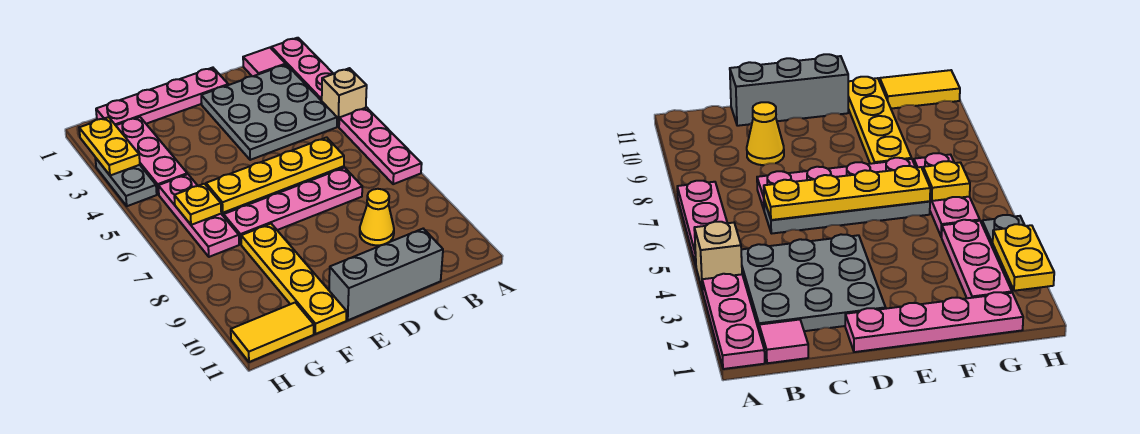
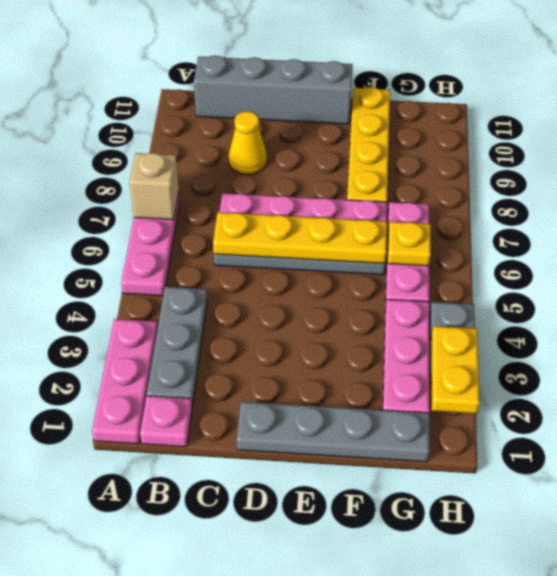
tan 1x1 brick [322,68,367,127] -> tan 1x1 brick moved to [129,153,179,220]
pink 1x1 tile [243,48,286,76] -> pink 1x1 plate [140,396,192,447]
grey 3x3 plate [201,65,337,160] -> grey 1x3 plate [147,287,207,407]
grey 1x3 brick [329,229,443,320] -> grey 1x4 brick [194,55,353,124]
pink 1x4 plate [96,68,228,125] -> grey 1x4 plate [237,402,429,462]
yellow 1x2 tile [231,303,314,362] -> none

